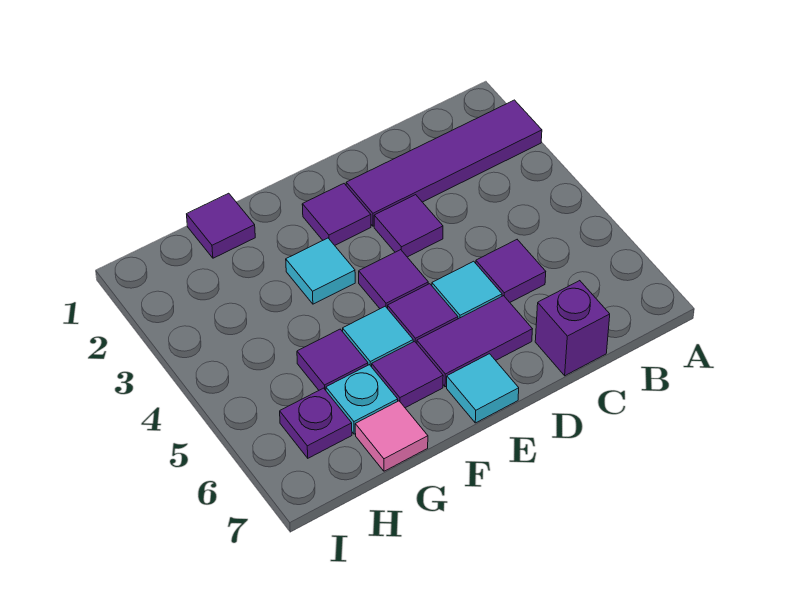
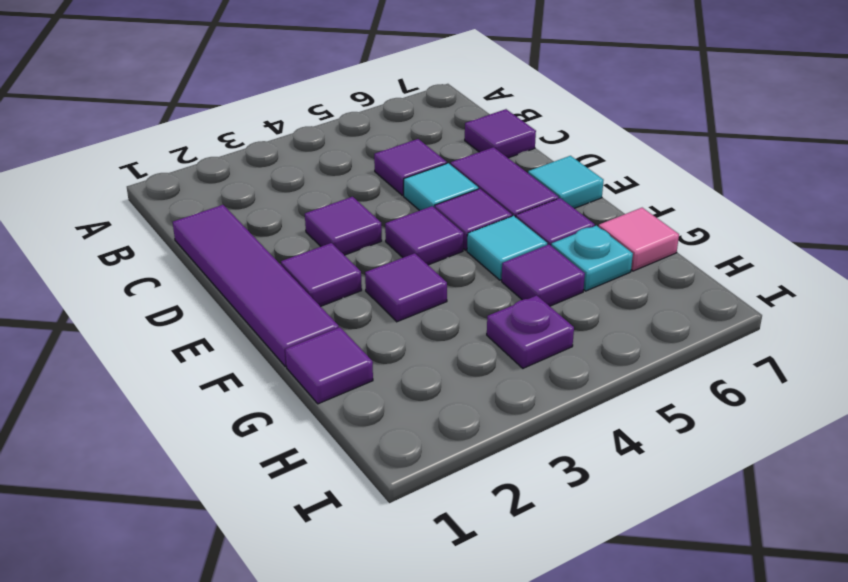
purple 1x4 tile [346,100,542,226] -> purple 1x4 tile moved to [173,205,339,367]
purple 1x1 brick [535,281,610,376] -> purple 1x1 tile [465,109,536,158]
cyan 1x1 tile [286,238,355,304] -> purple 1x1 tile [365,253,447,322]
purple 1x1 plate [280,388,352,458] -> purple 1x1 plate moved to [487,295,574,368]

